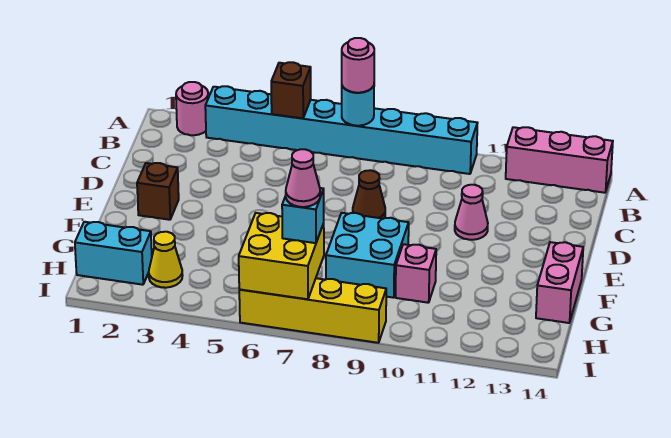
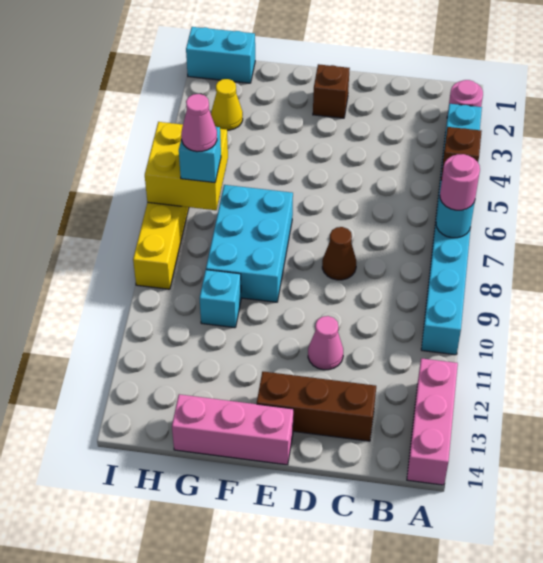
none -> brown 1x3 brick [257,372,376,441]
cyan 2x2 brick [326,213,409,298] -> cyan 2x3 brick [206,185,293,302]
pink 1x2 brick [536,242,583,323] -> pink 1x3 brick [172,394,294,465]
pink 1x1 brick [396,244,436,303] -> cyan 1x1 brick [200,270,241,328]
cyan 1x2 brick [75,222,152,285] -> cyan 1x2 brick turned to [186,27,255,83]

